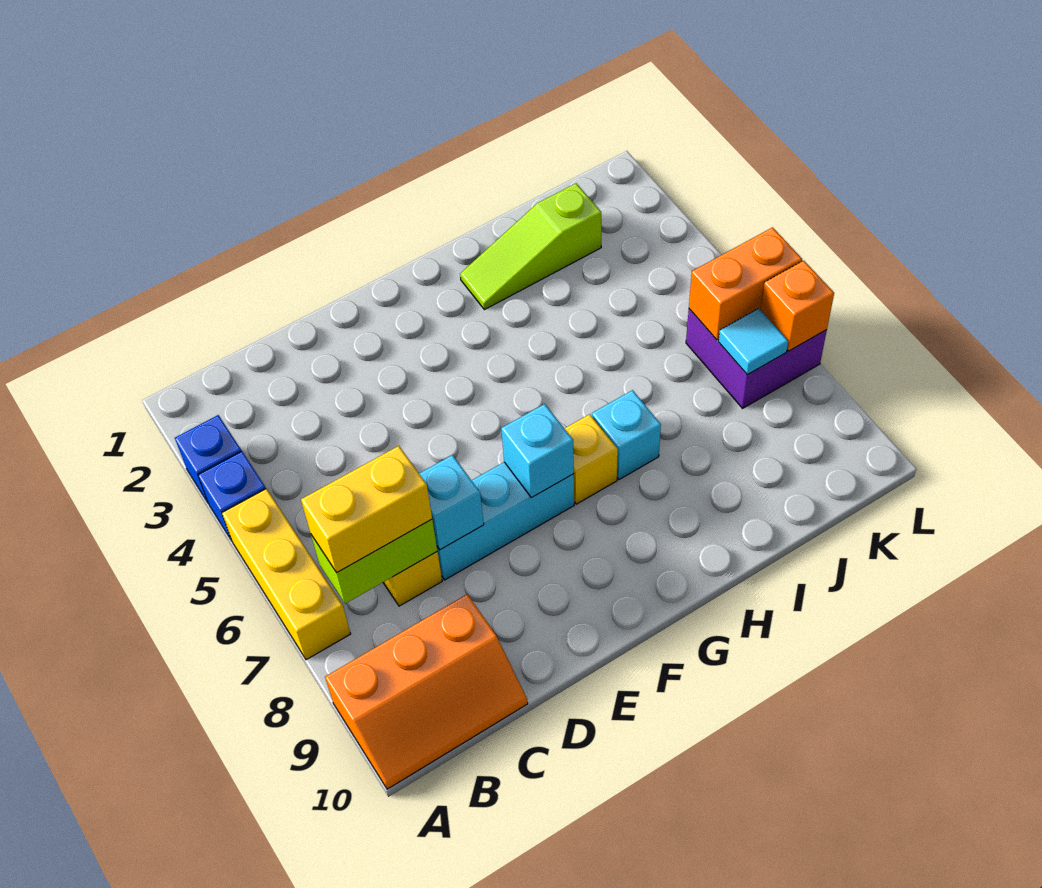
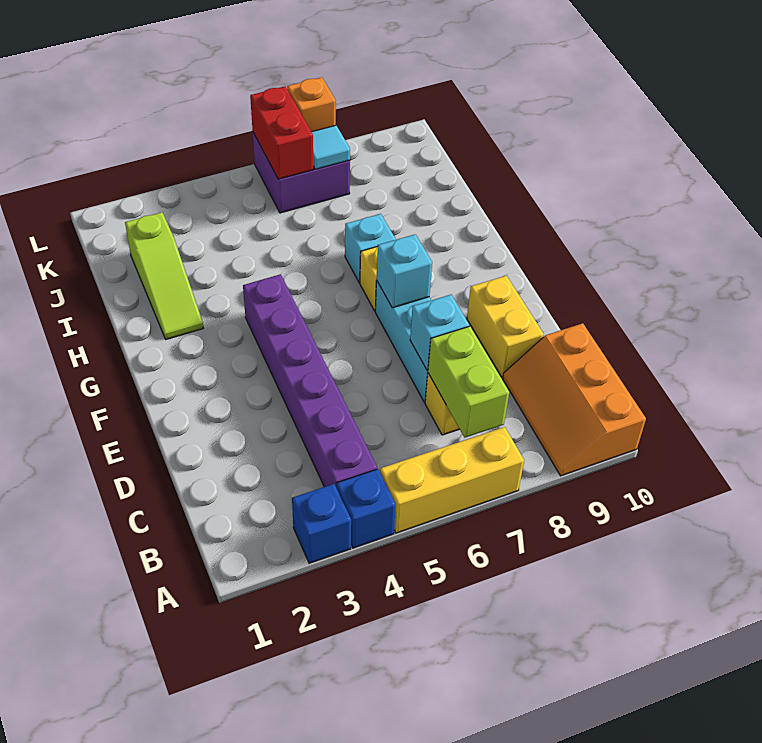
orange 2x3 slope [325,594,528,789] -> orange 2x3 slope turned to [503,323,646,476]
none -> purple 1x6 brick [243,274,377,487]
yellow 1x2 brick [301,446,432,573] -> yellow 1x2 brick moved to [467,276,544,377]
orange 1x2 brick [689,227,802,340] -> red 1x2 brick [250,86,314,179]

